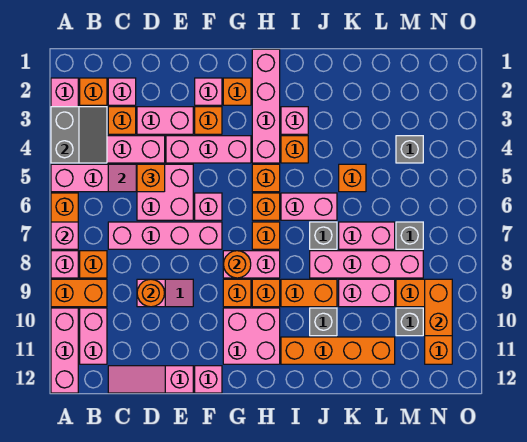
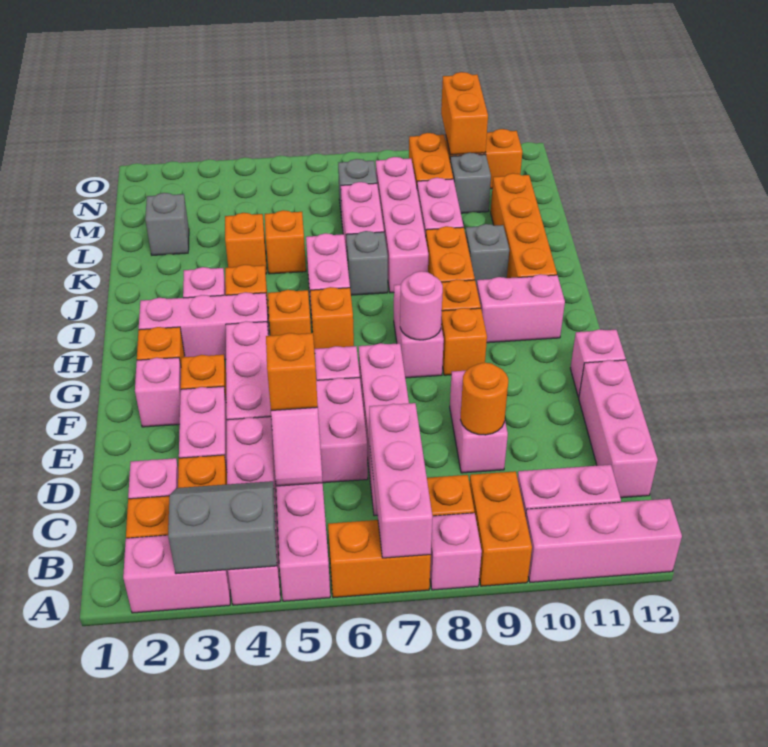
pink 1x1 brick [51,222,78,249] -> pink 1x3 brick [369,403,432,558]
pink 1x3 slope [108,366,193,393] -> pink 1x3 brick [579,360,658,498]
pink 1x2 slope [137,279,193,307] -> pink 1x2 brick [450,371,508,473]
orange 1x1 round brick [223,251,251,278] -> pink 1x1 round brick [400,271,443,340]
pink 2x2 brick [223,308,280,364] -> pink 1x2 brick [477,274,565,343]
pink 1x4 brick [252,49,280,163] -> pink 1x3 brick [139,292,269,359]
orange 1x1 brick [252,222,280,249] -> orange 1x1 brick moved to [225,213,267,274]
grey 1x1 brick [396,136,423,163] -> grey 1x1 brick moved to [145,193,189,255]
orange 1x2 brick [425,279,452,336] -> orange 1x2 brick turned to [441,72,488,155]

